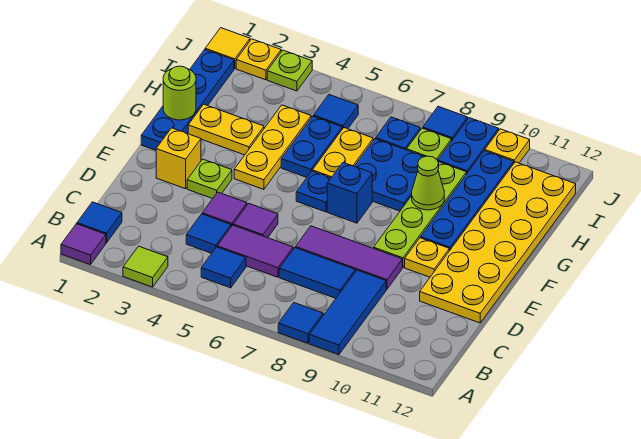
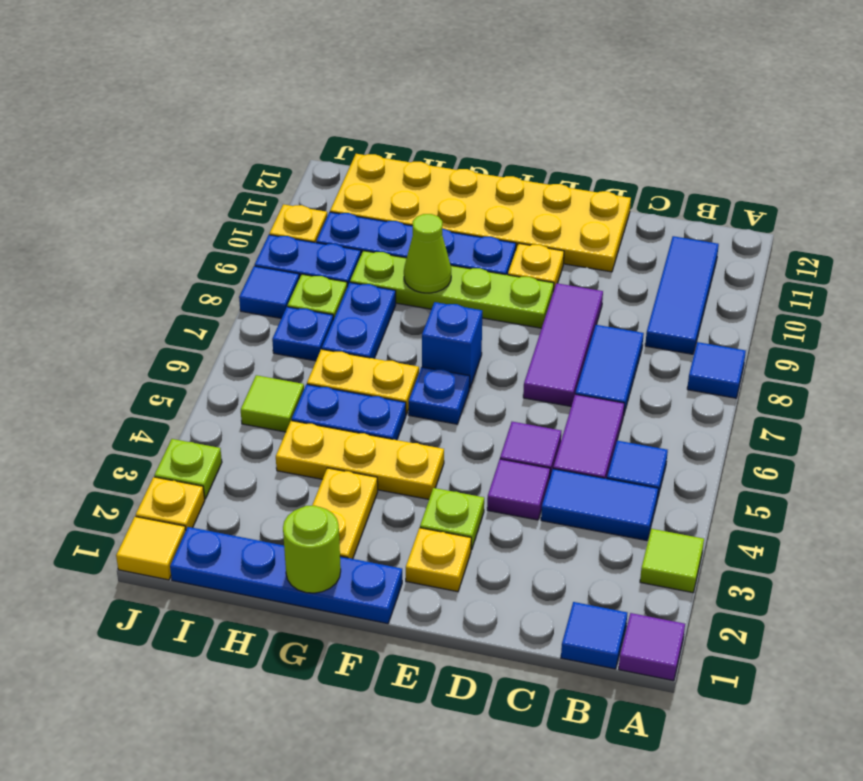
blue 1x3 tile [309,270,386,355] -> blue 1x3 tile turned to [645,236,719,354]
blue 1x1 tile [186,214,231,253] -> blue 1x2 tile [541,469,658,541]
yellow 1x1 brick [156,128,201,189] -> yellow 1x1 plate [406,528,471,592]
blue 2x2 plate [355,139,424,211] -> blue 1x2 plate [322,283,396,359]
blue 1x1 tile [313,95,358,129] -> lime 1x1 tile [241,375,304,432]

